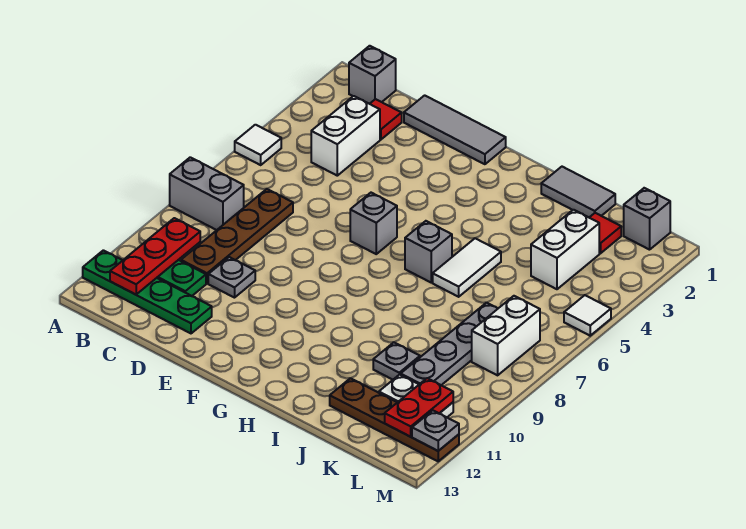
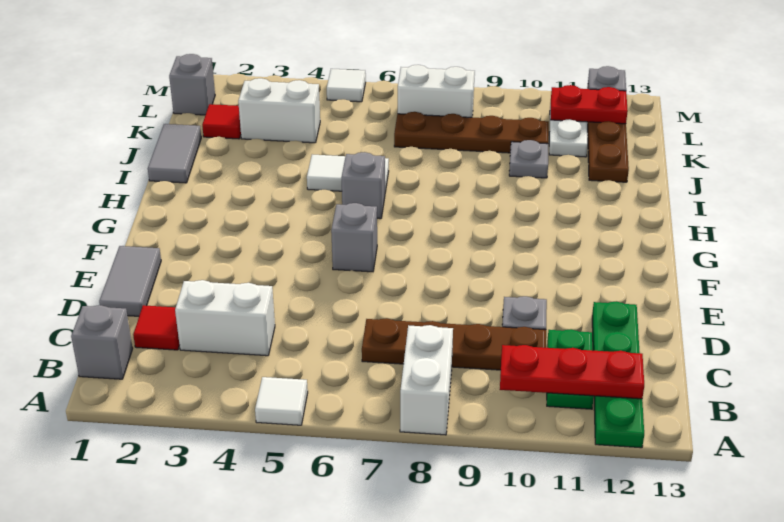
grey 1x2 brick [170,157,244,230] -> white 1x2 brick [400,325,453,435]
grey 1x3 tile [404,95,506,164] -> grey 1x2 tile [99,246,161,316]
grey 1x4 plate [401,303,498,385] -> brown 1x4 plate [394,112,549,153]

